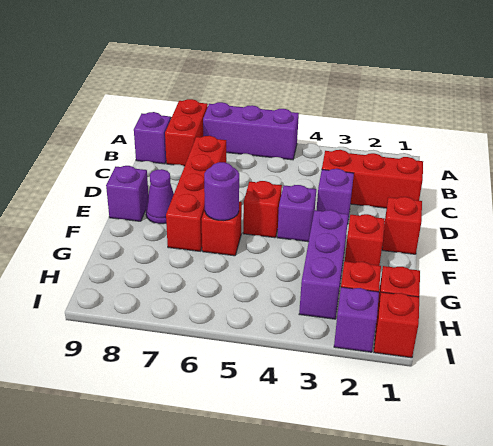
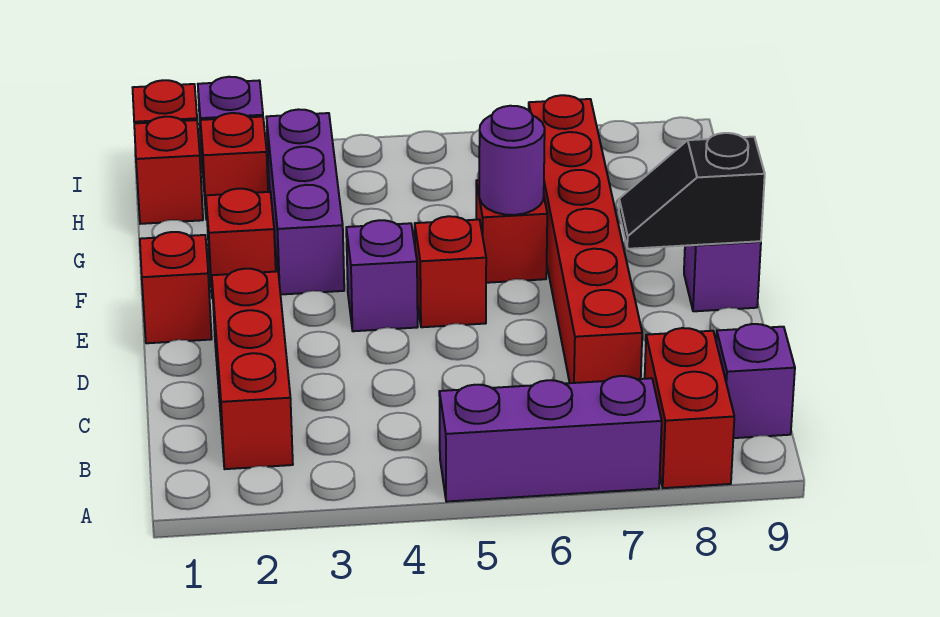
red 1x3 brick [322,150,423,208] -> red 1x3 brick turned to [212,269,293,469]
red 1x4 brick [166,136,226,251] -> red 1x6 brick [529,95,642,383]
purple 1x1 brick [316,169,354,224] -> none
purple 1x1 cone [146,169,174,224] -> none
none -> black 1x2 slope [619,133,765,249]

